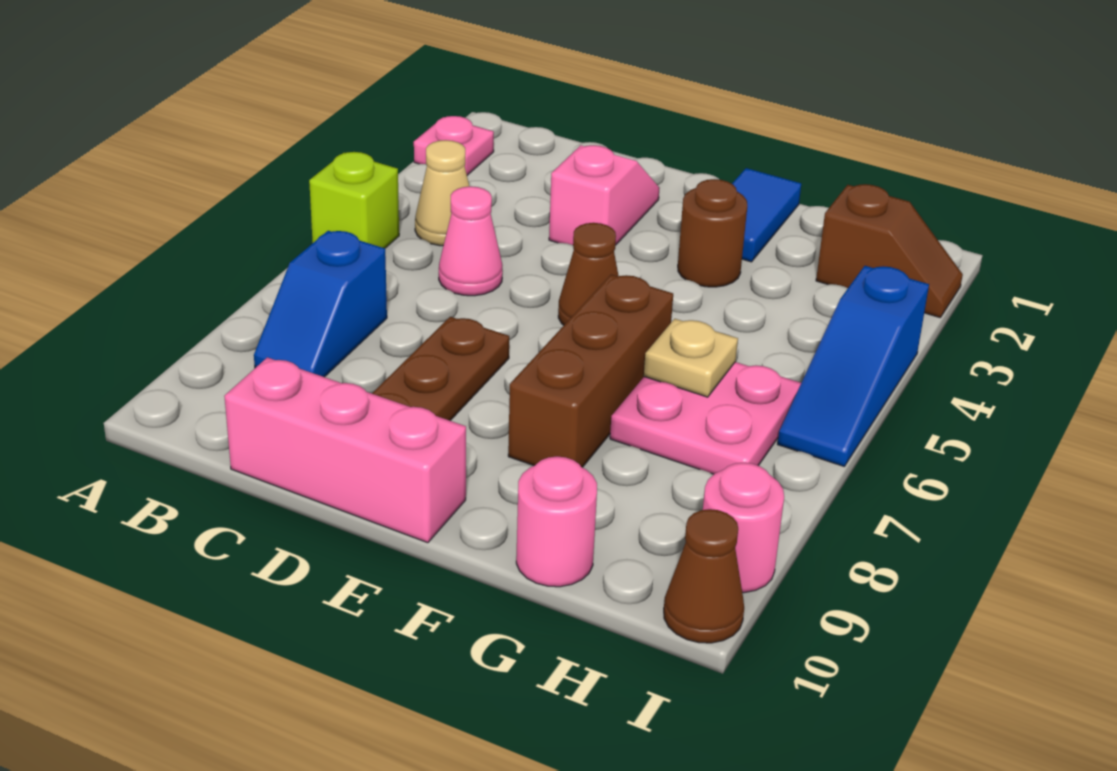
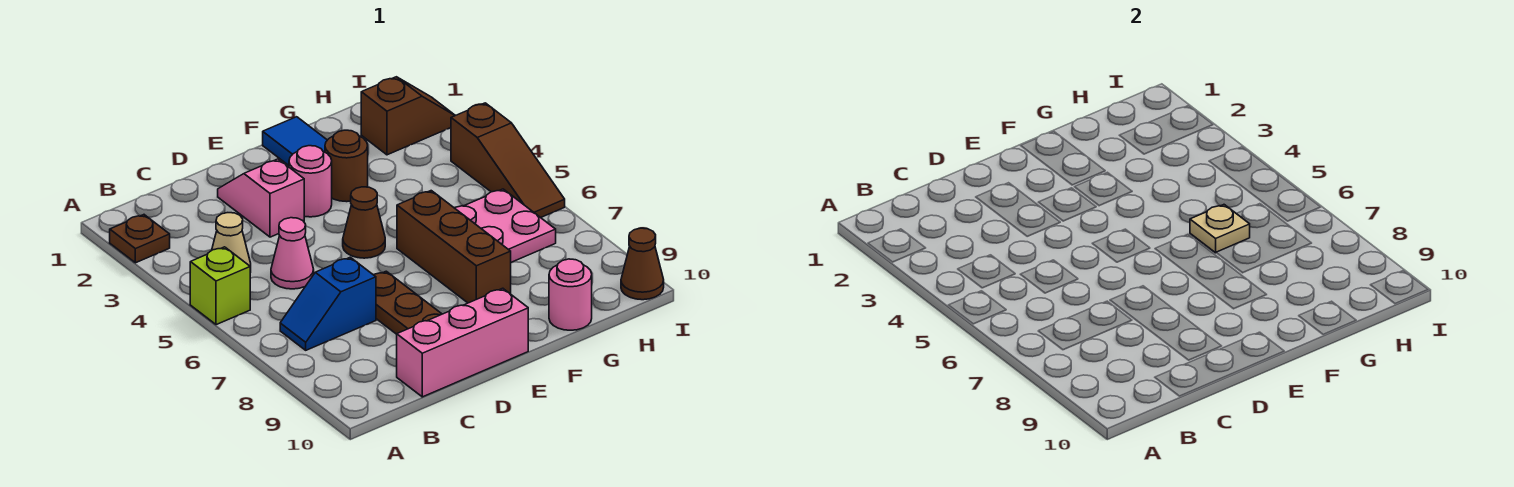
pink 1x1 plate [414,116,494,175] -> brown 1x1 plate [110,215,170,263]
blue 1x2 slope [254,231,387,377] -> blue 1x2 slope turned to [280,257,376,350]
blue 1x3 slope [778,266,929,466] -> brown 1x3 slope [451,103,565,218]
pink 1x1 round brick [703,463,784,593] -> pink 1x1 round brick moved to [289,146,332,217]

